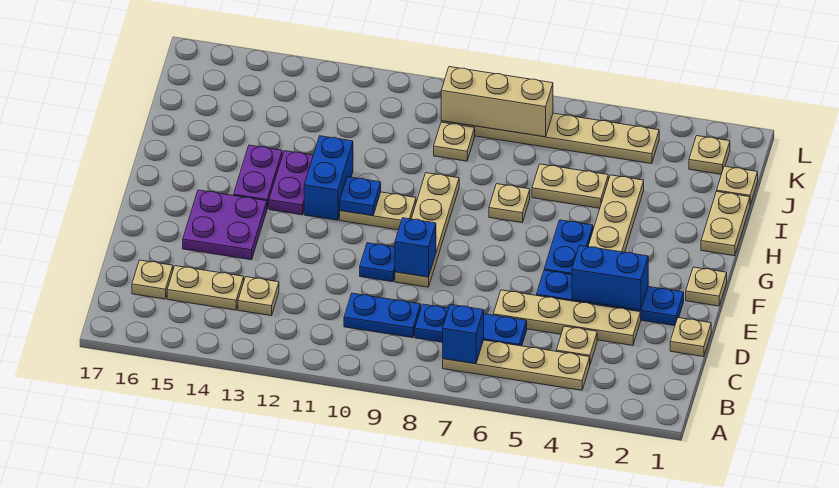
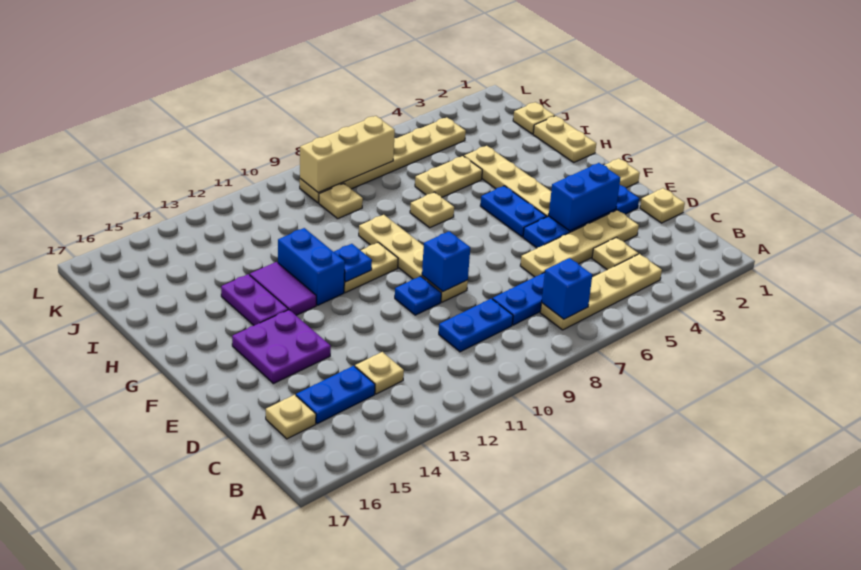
tan 1x2 plate [167,266,244,310] -> blue 1x2 plate [296,366,375,424]
purple 1x2 plate [269,151,313,215] -> purple 1x2 tile [250,262,316,315]
tan 1x1 plate [689,136,730,174] -> none

